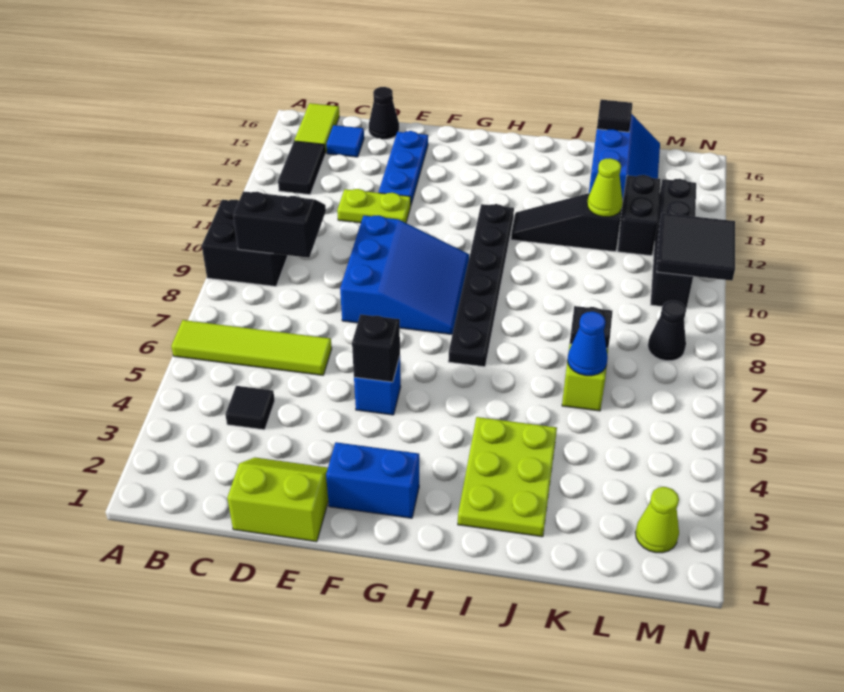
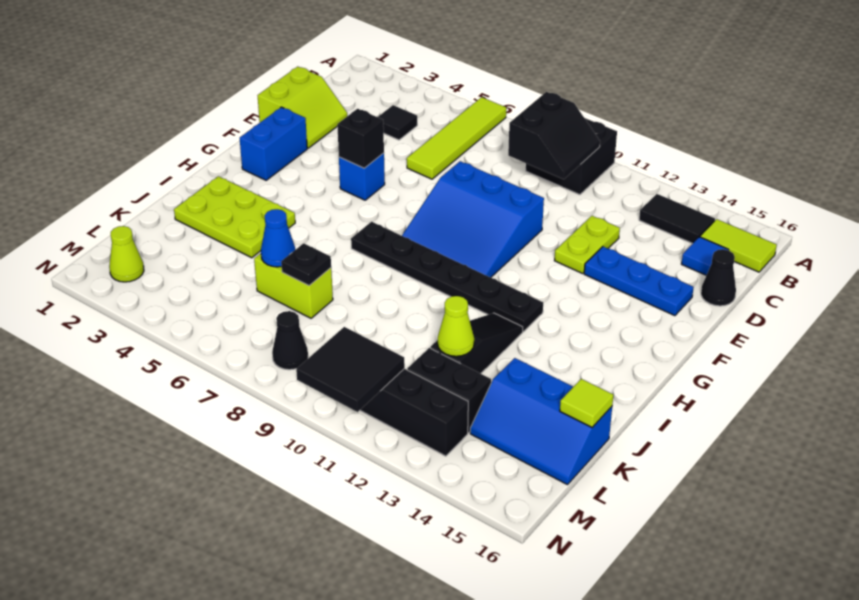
black 1x1 tile [597,100,632,132] -> lime 1x1 tile [560,379,613,427]

